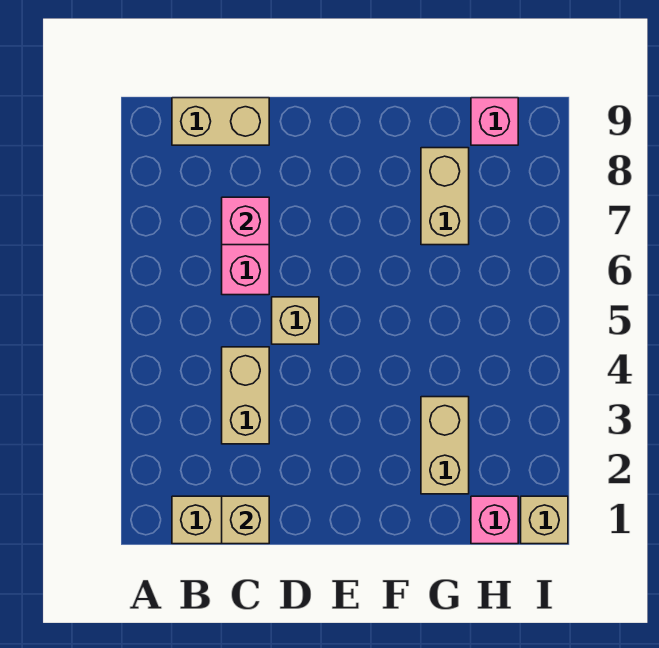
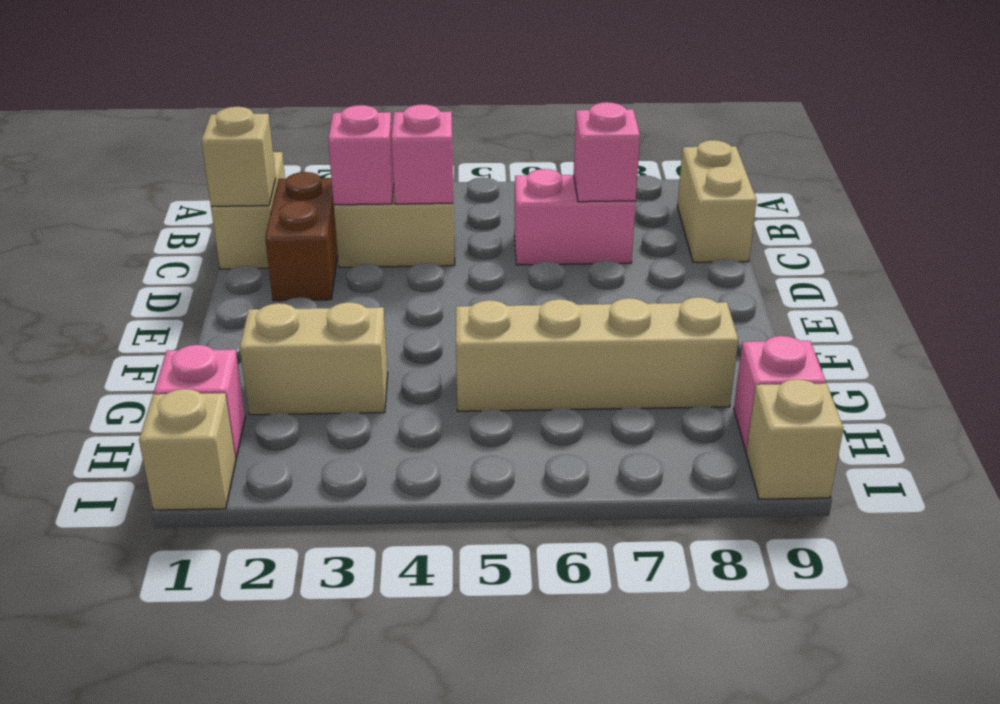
none -> brown 1x2 brick [265,172,338,301]
none -> pink 1x1 brick [328,105,394,205]
none -> pink 1x1 brick [391,104,453,204]
tan 1x1 brick [272,297,319,344] -> tan 1x1 brick moved to [746,379,844,499]
tan 1x2 brick [421,148,469,245] -> tan 1x4 brick [456,297,738,411]

